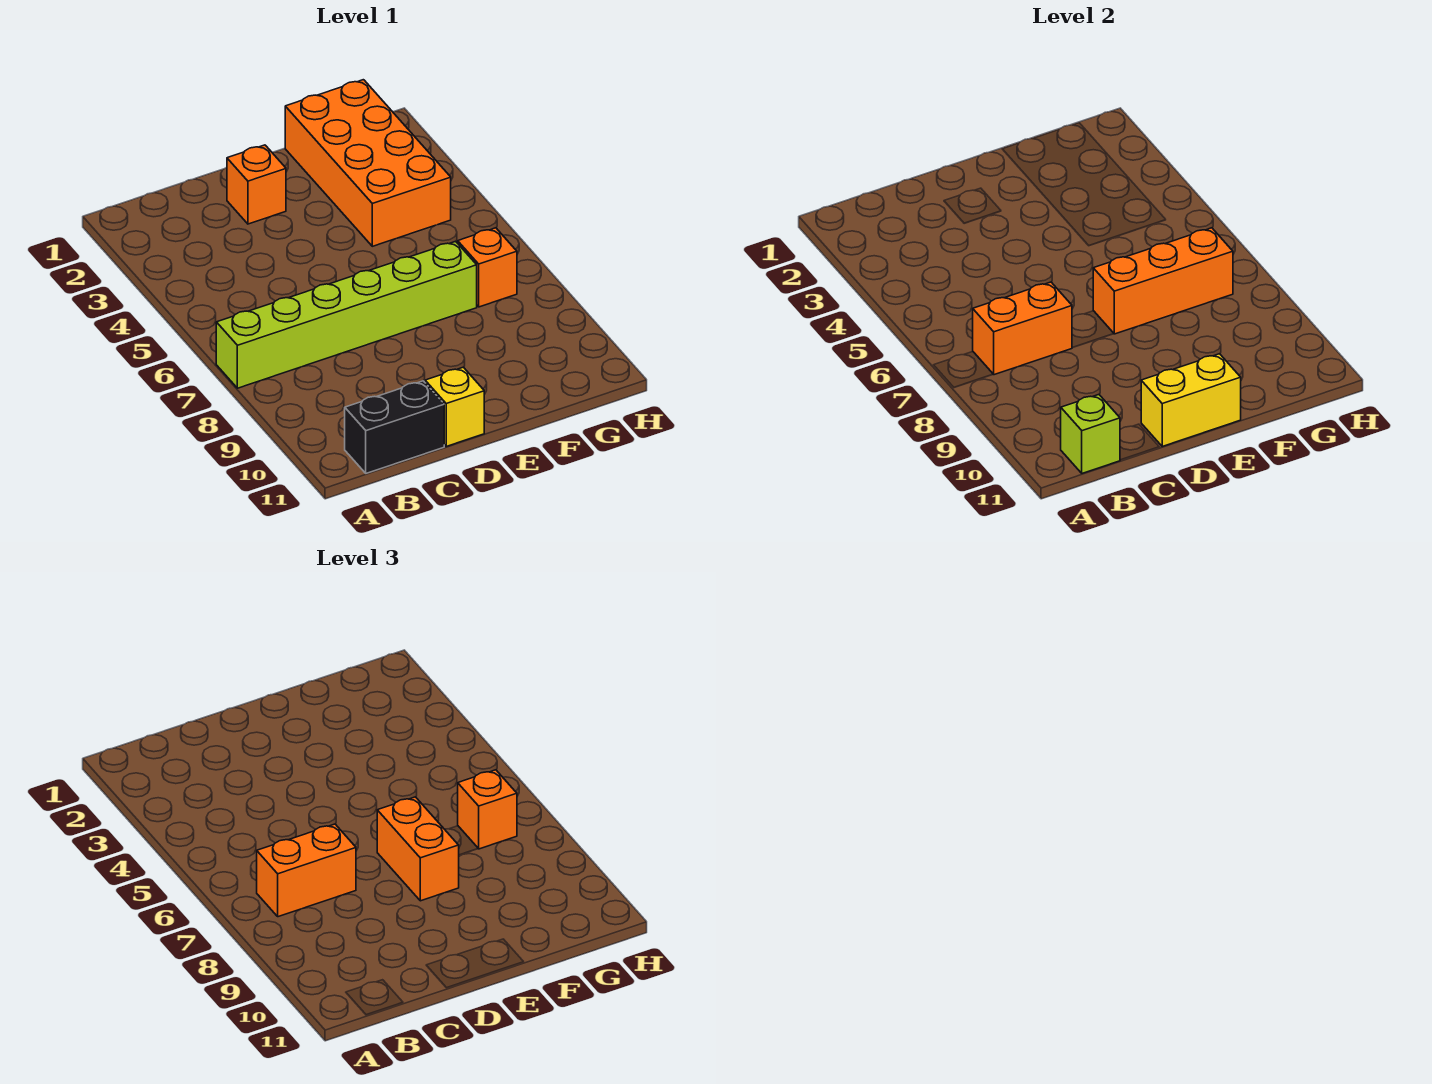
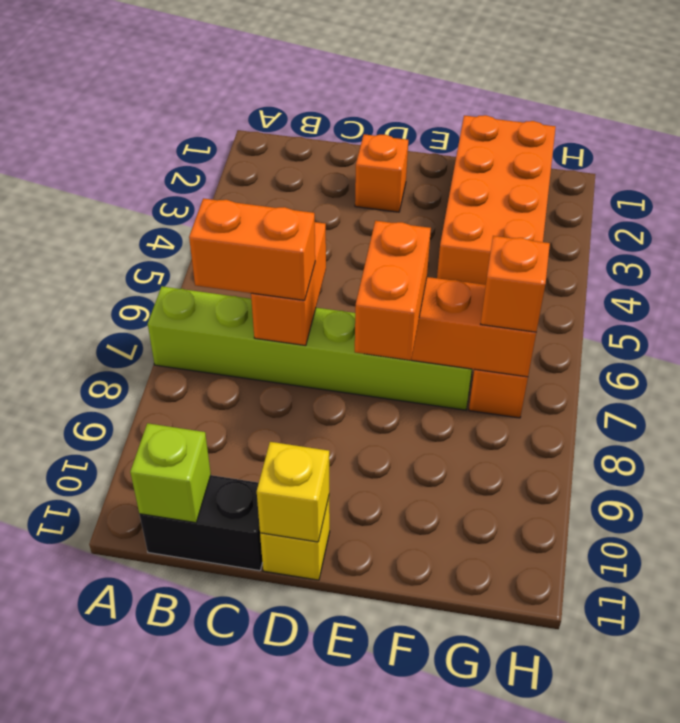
orange 1x2 brick [973,282,1072,375] -> orange 1x2 brick turned to [251,222,326,346]
yellow 1x2 brick [1141,354,1241,446] -> yellow 1x1 brick [257,442,329,542]

